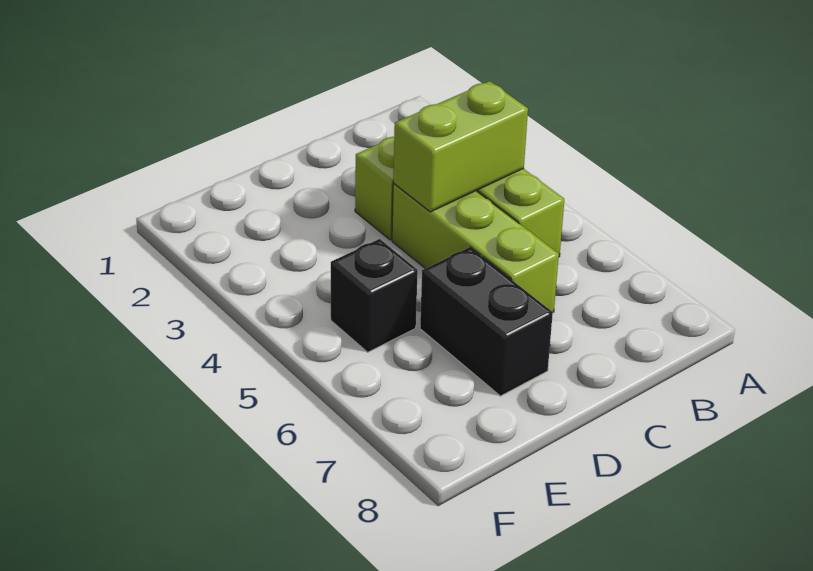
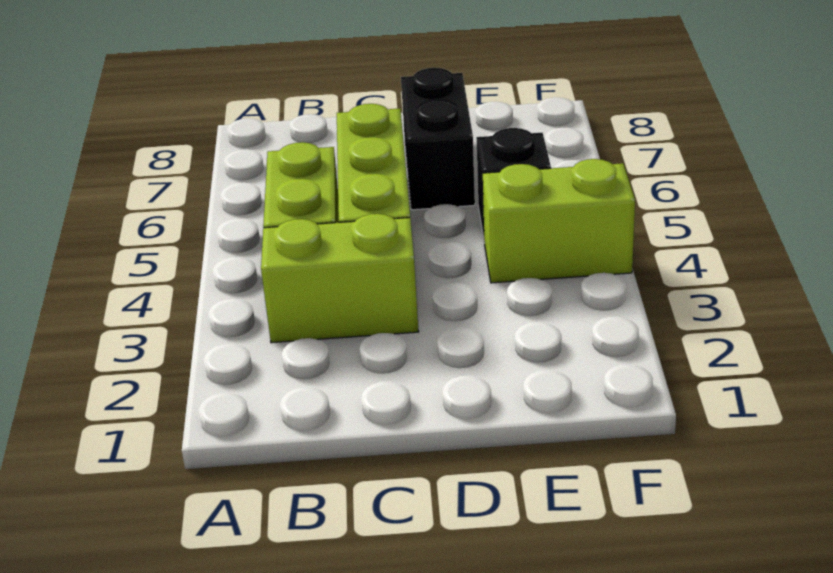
lime 1x2 brick [393,81,528,212] -> lime 1x2 brick moved to [483,159,635,283]

